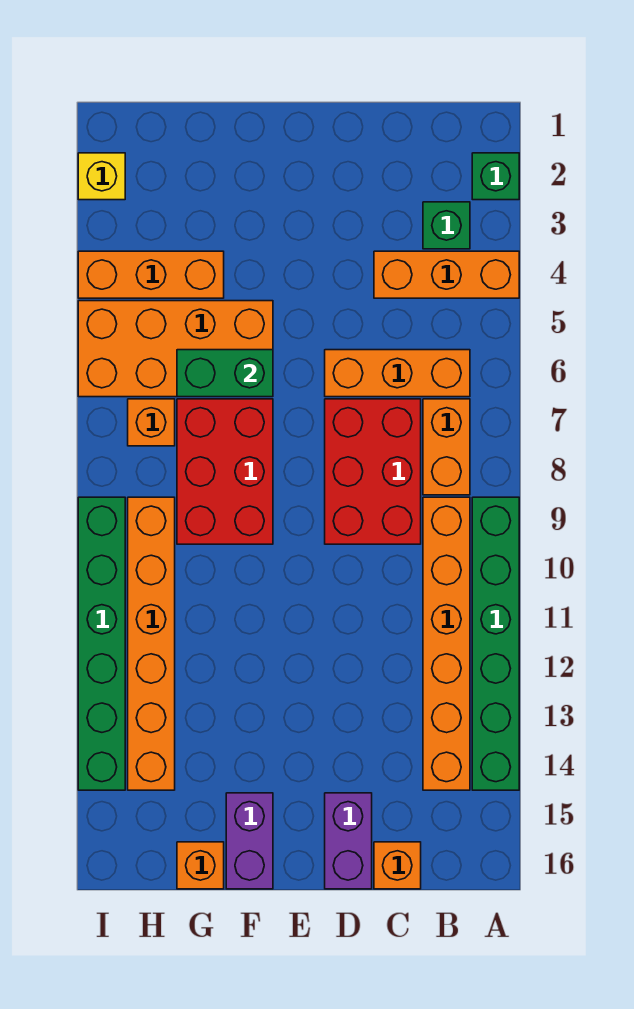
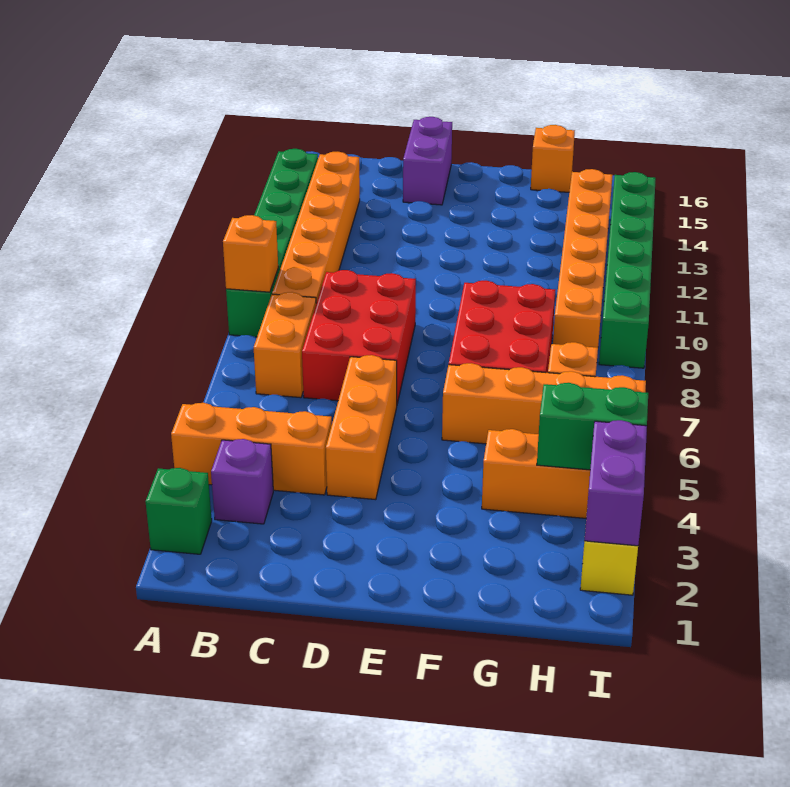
green 1x1 brick [423,202,470,249] -> purple 1x1 brick [211,439,273,524]
orange 1x3 brick [325,350,470,397] -> orange 1x3 brick turned to [326,355,397,500]
orange 1x1 brick [374,842,421,889] -> orange 1x1 brick moved to [223,215,278,292]
orange 2x4 brick [78,301,273,397] -> orange 1x4 brick [442,363,646,444]
green 1x2 brick [177,350,273,397] -> green 1x2 brick moved to [537,383,648,470]
purple 1x2 brick [226,793,273,889] -> purple 1x2 brick moved to [584,420,647,546]

